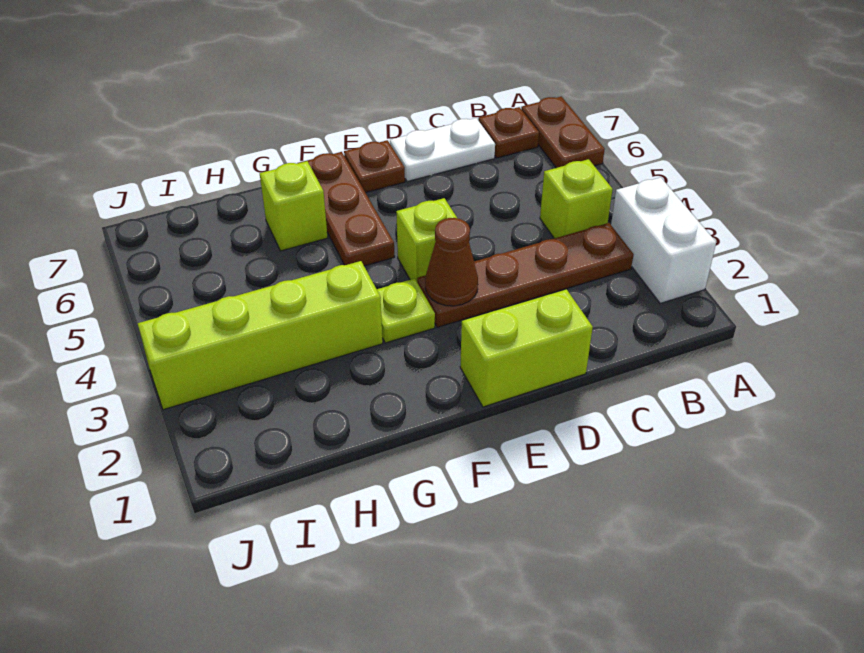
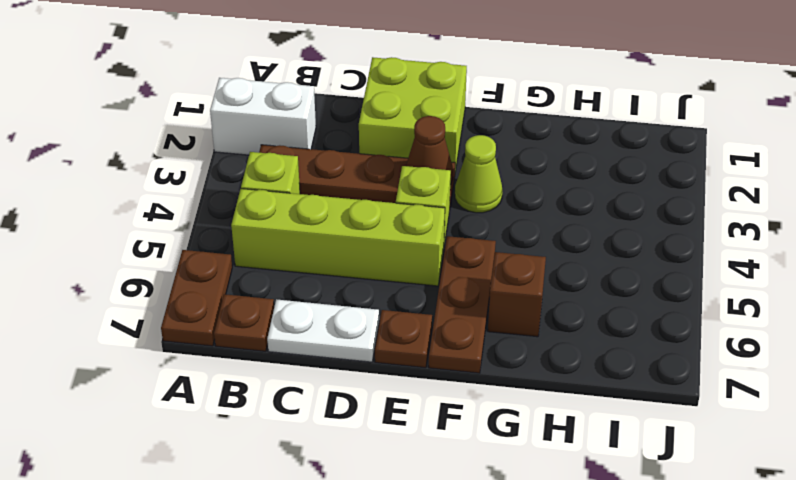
white 1x2 brick [611,177,716,303] -> white 1x2 brick turned to [210,78,316,155]
lime 1x2 brick [460,289,593,407] -> lime 2x2 brick [359,57,467,172]
lime 1x1 plate [377,279,435,343] -> lime 1x1 cone [455,135,502,213]
lime 1x4 brick [138,261,383,410] -> lime 1x4 brick moved to [231,189,445,286]
lime 1x1 brick [260,161,328,251] -> brown 1x1 brick [488,252,546,337]

